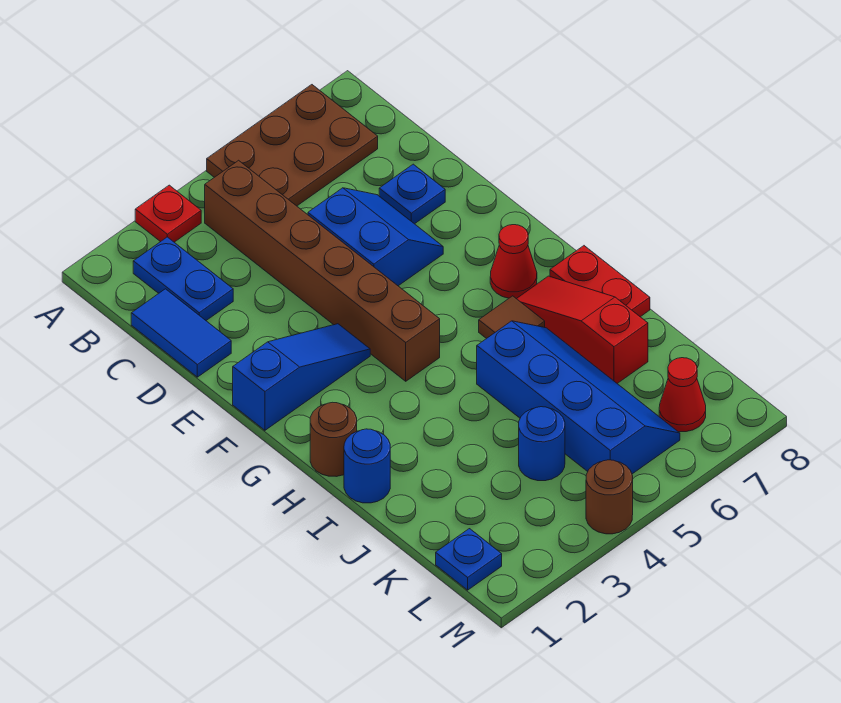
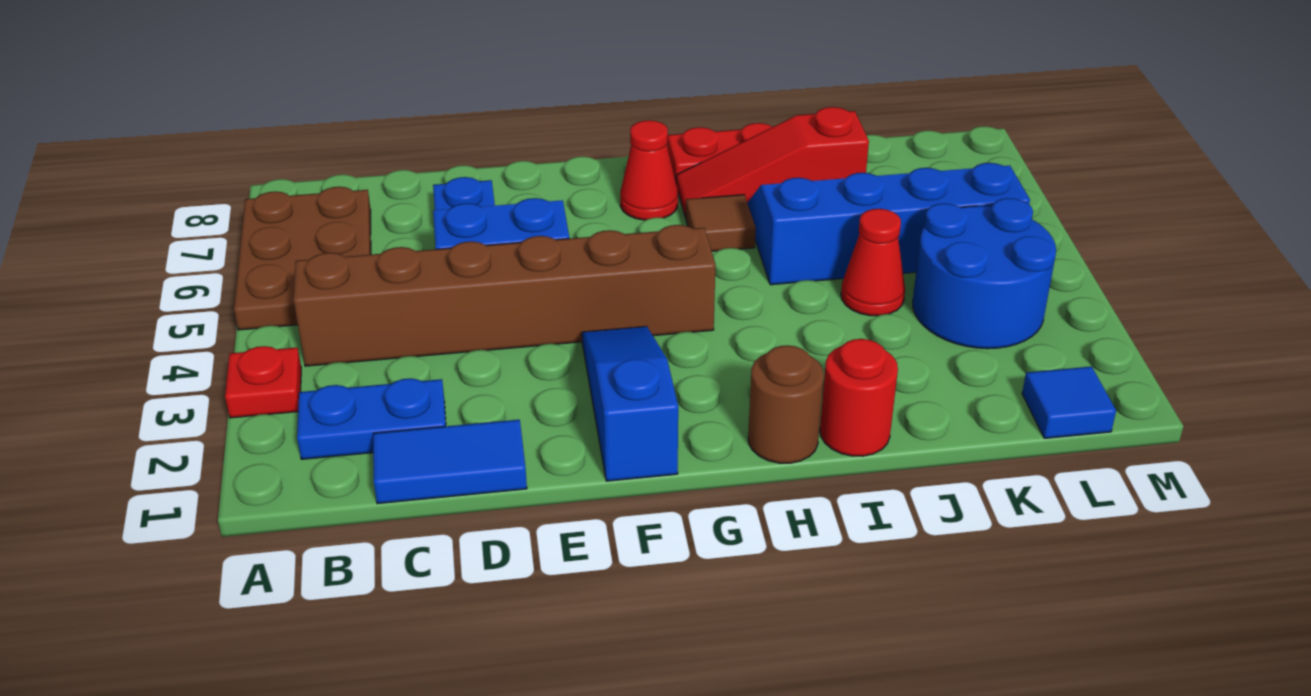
blue 1x1 round brick [344,429,390,503] -> red 1x1 round brick [820,339,898,456]
blue 1x1 round brick [519,407,565,481] -> blue 2x2 round brick [913,198,1056,349]
blue 1x1 plate [436,529,502,590] -> blue 1x1 tile [1022,367,1116,438]
red 1x1 cone [659,358,706,432] -> red 1x1 cone moved to [841,209,905,316]
brown 1x1 round brick [586,460,633,534] -> none

